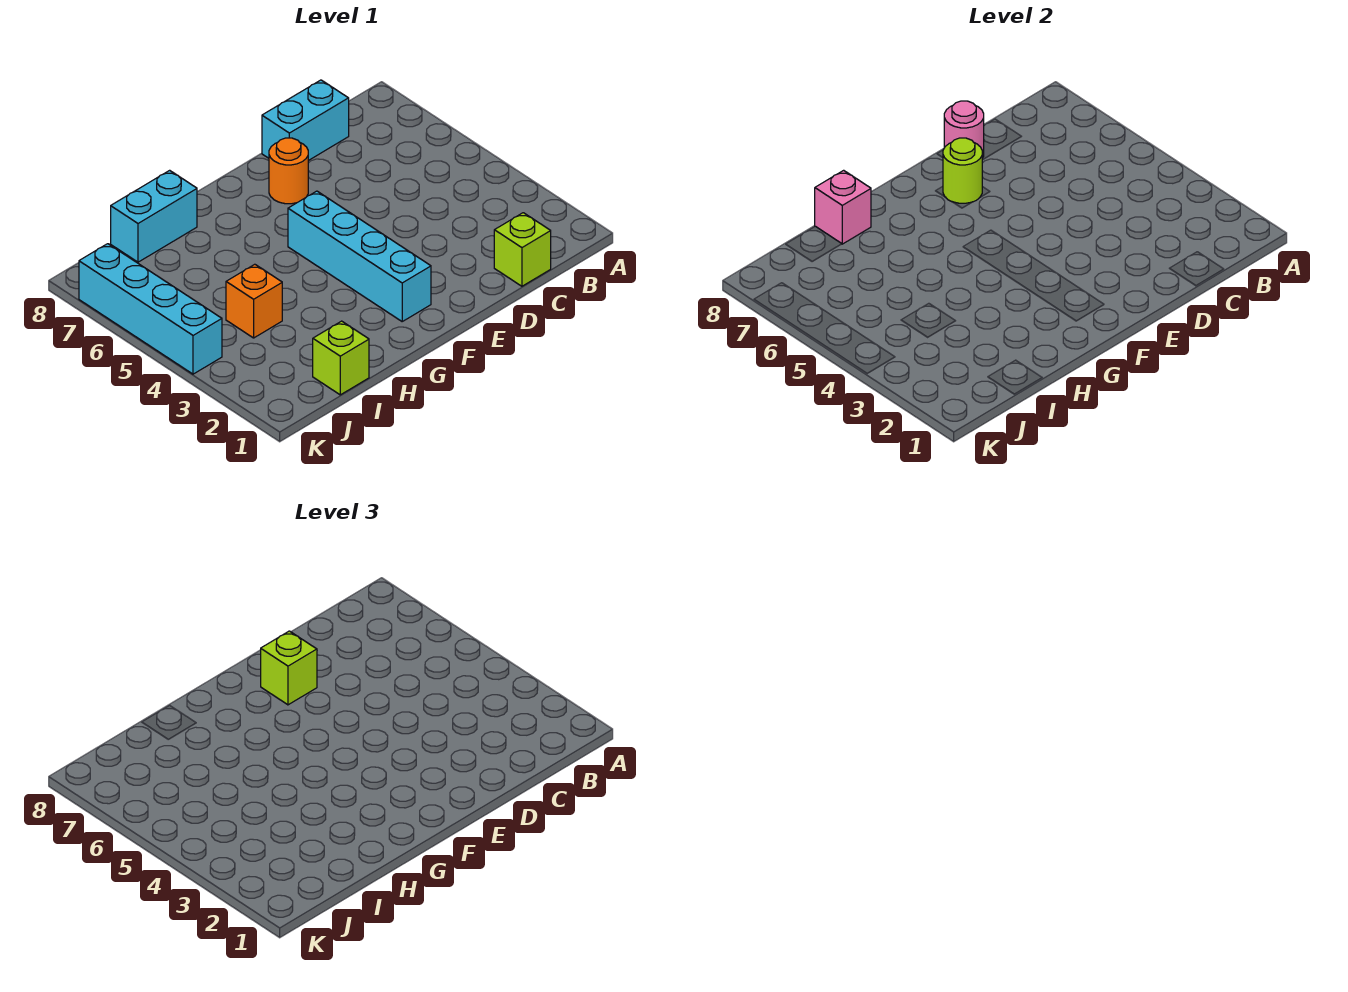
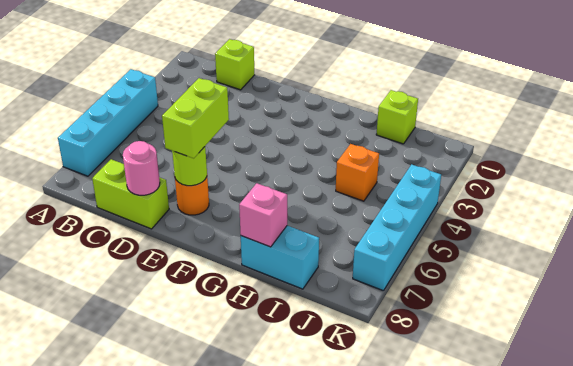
cyan 1x2 brick [262,80,349,161] -> lime 1x2 brick [92,159,169,229]
lime 1x1 brick [261,631,317,705] -> lime 1x2 brick [162,78,229,158]
cyan 1x4 brick [288,191,431,321] -> cyan 1x4 brick moved to [58,69,158,176]

